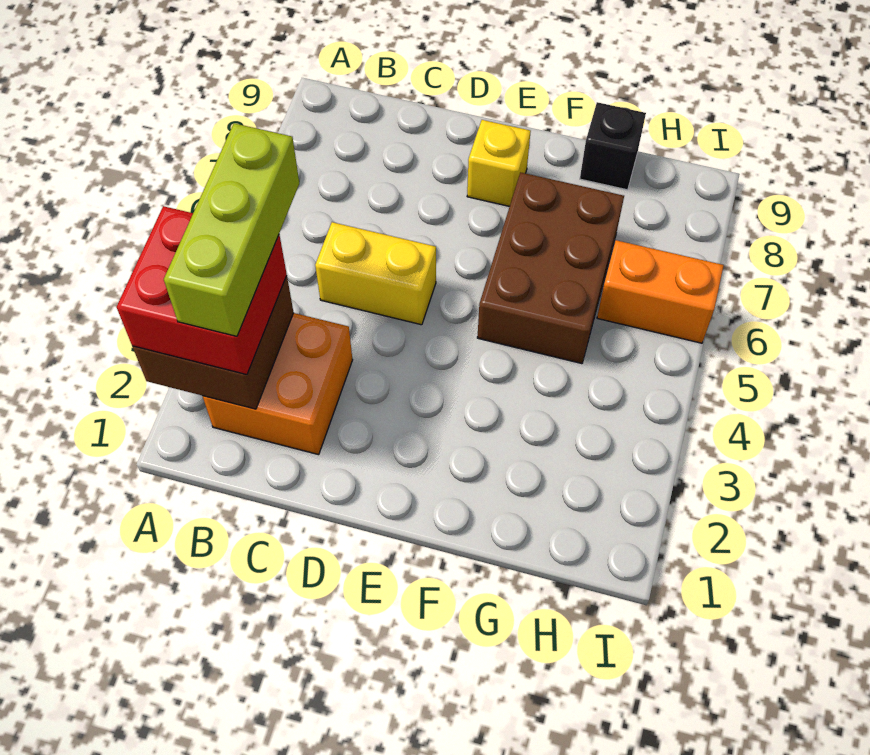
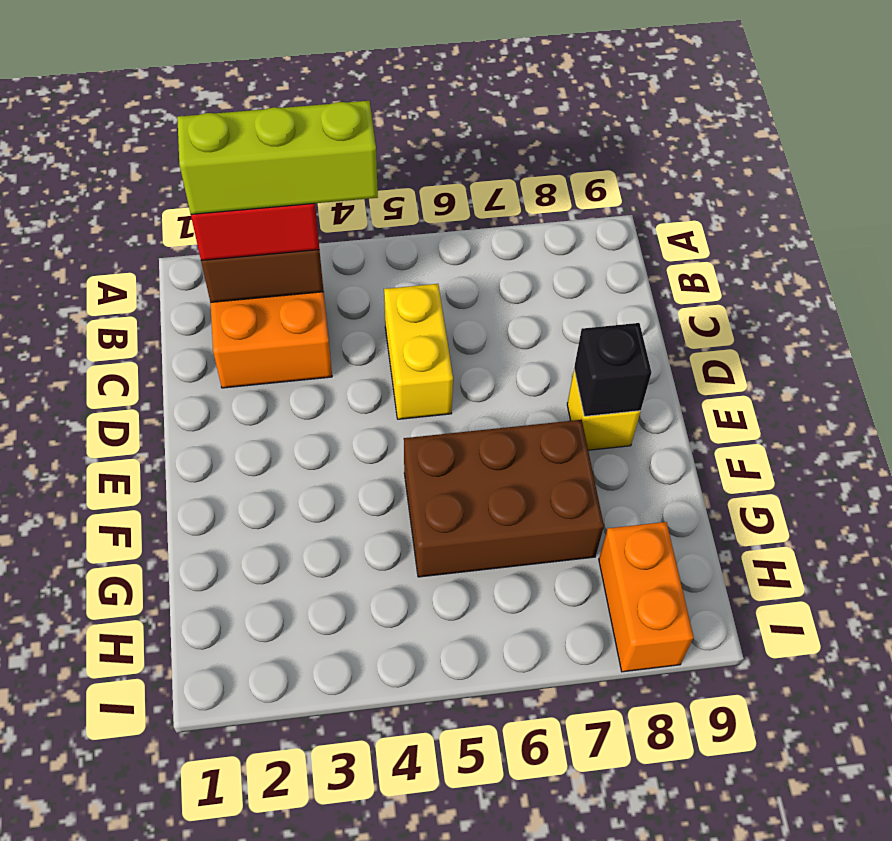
black 1x1 brick [580,102,646,190] -> black 1x1 brick moved to [574,323,652,416]
orange 1x2 brick [597,240,724,343] -> orange 1x2 brick moved to [599,522,694,672]

